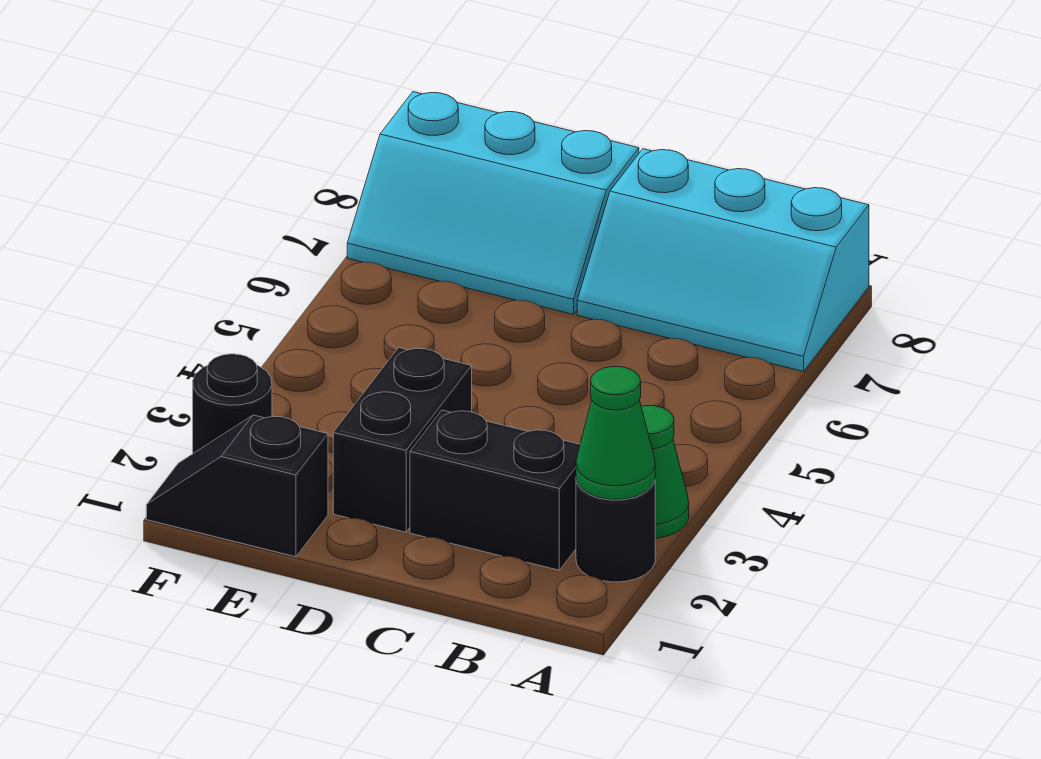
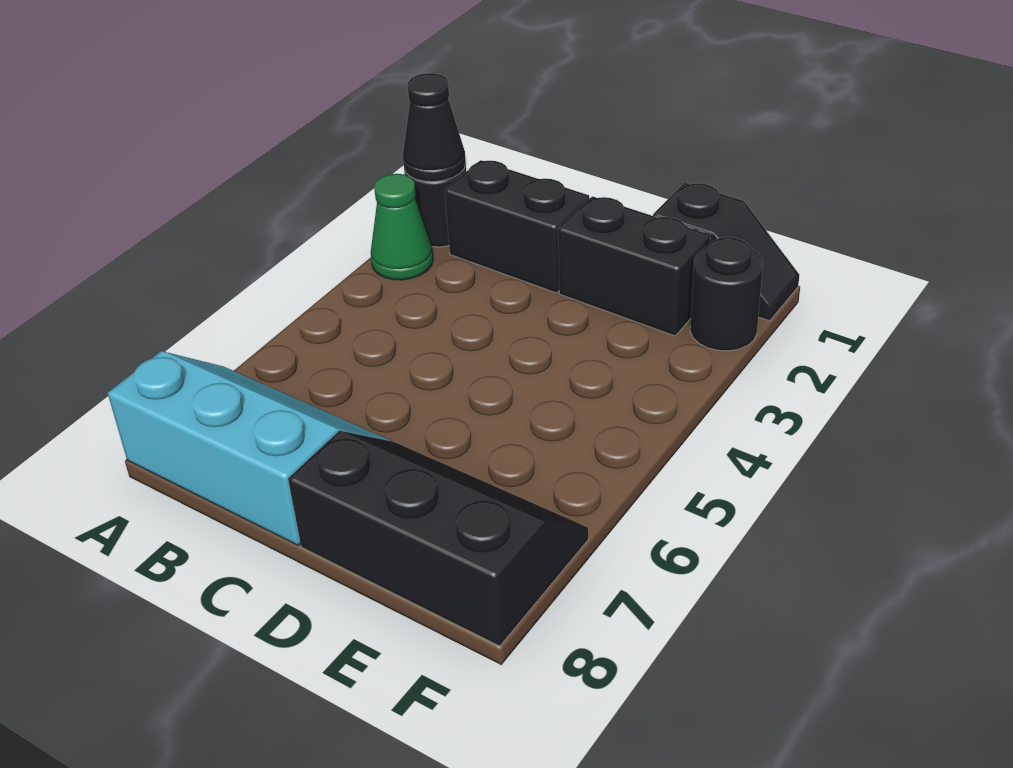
green 1x1 cone [576,367,655,500] -> black 1x1 cone [403,73,466,182]
black 1x2 brick [333,348,472,532] -> black 1x2 brick turned to [558,196,710,336]
cyan 2x3 slope [347,92,639,314] -> black 2x3 slope [288,431,588,646]

